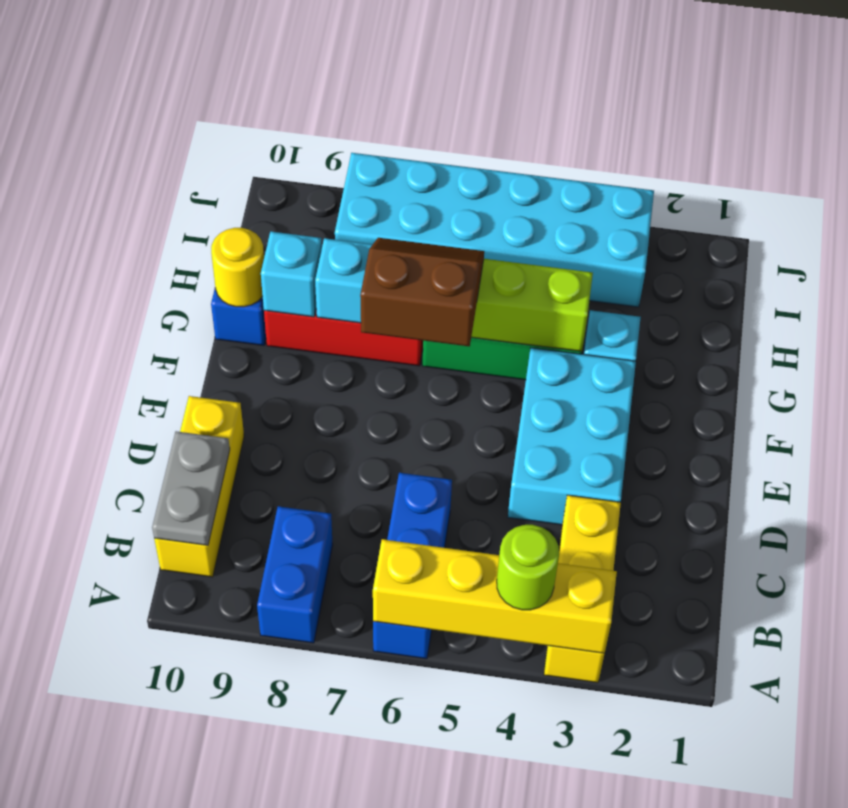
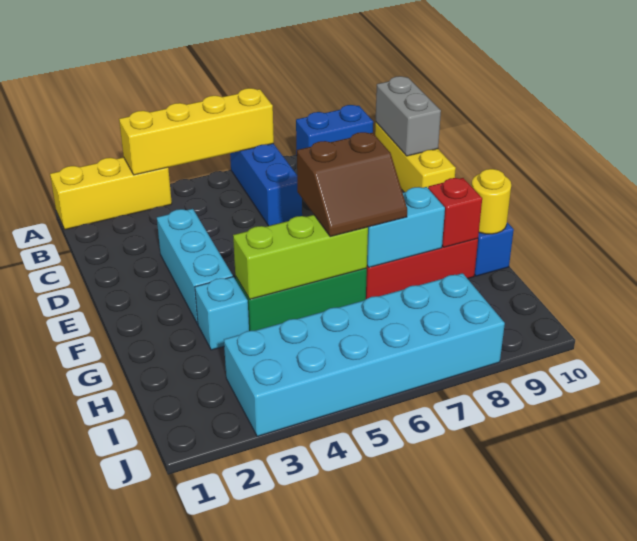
yellow 1x3 brick [544,495,621,683] -> yellow 1x3 brick turned to [50,157,172,229]
lime 1x1 round brick [497,525,559,610] -> none
blue 1x2 brick [257,506,333,643] -> blue 1x2 brick turned to [296,105,373,155]
grey 1x2 plate [152,431,230,545] -> grey 1x2 brick [376,76,441,156]
cyan 2x3 brick [508,348,636,525] -> cyan 1x3 brick [157,209,233,324]
cyan 1x1 brick [261,231,322,317] -> red 1x1 brick [428,178,482,247]

